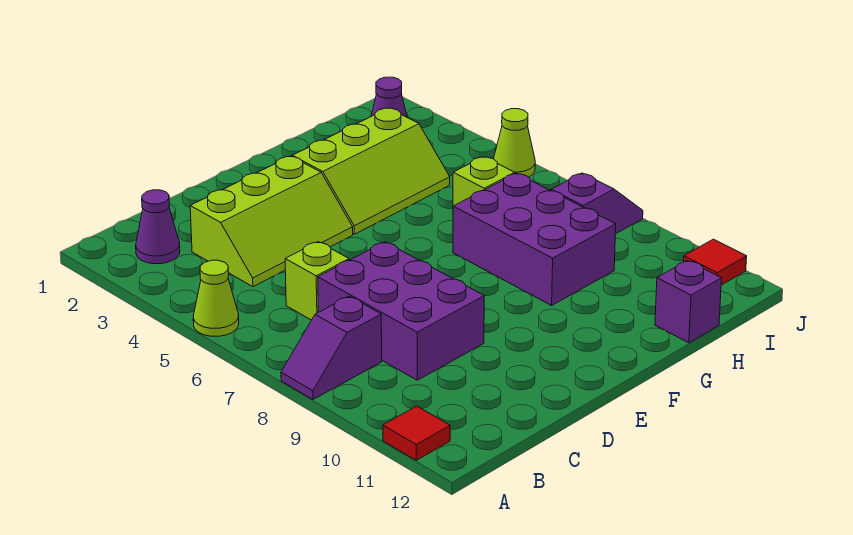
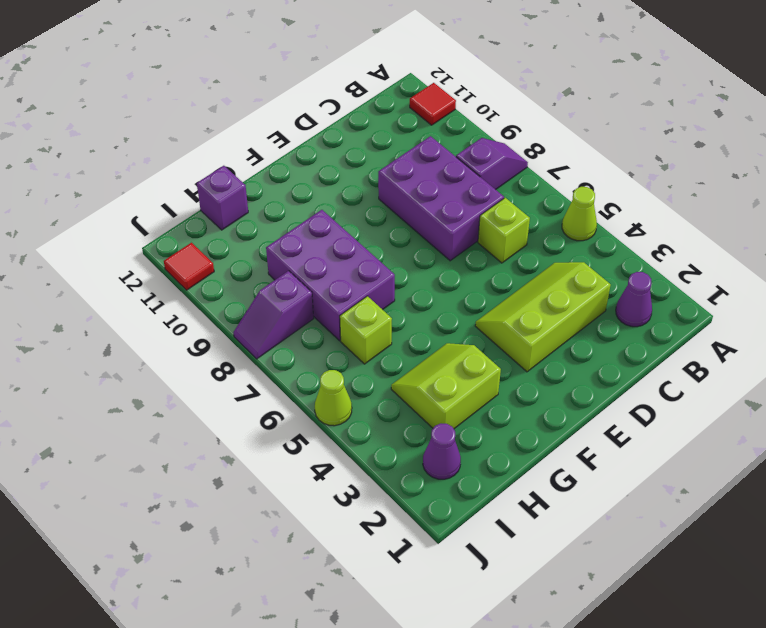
lime 2x3 slope [292,108,450,234] -> lime 2x2 slope [391,343,501,429]

